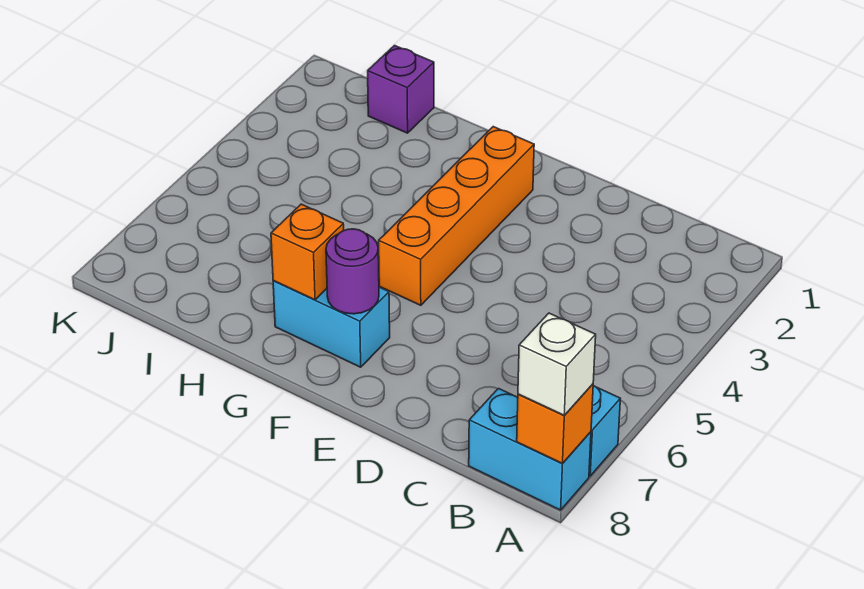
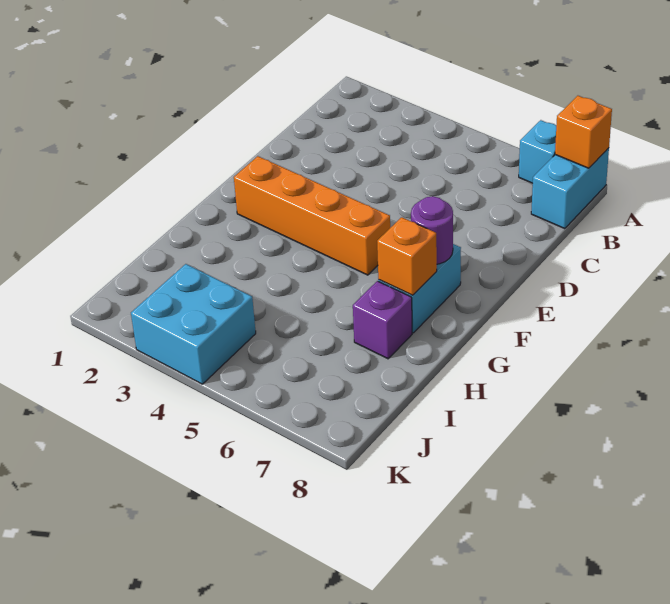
white 1x1 brick [518,313,596,415] -> none
purple 1x1 brick [368,46,434,133] -> purple 1x1 brick moved to [353,281,412,359]
none -> cyan 2x2 brick [131,264,256,384]

